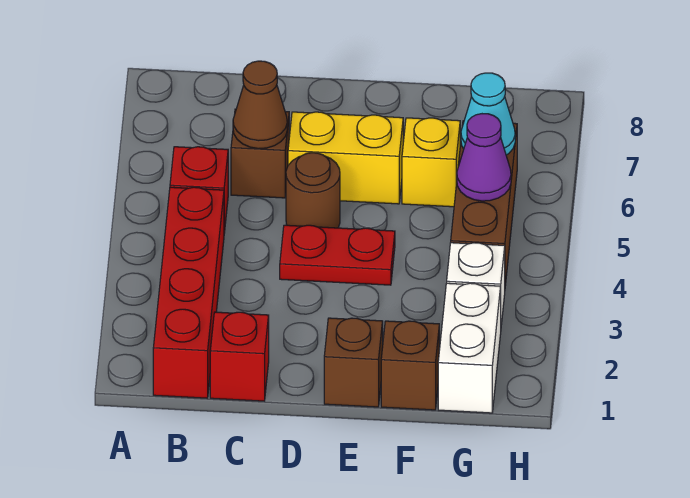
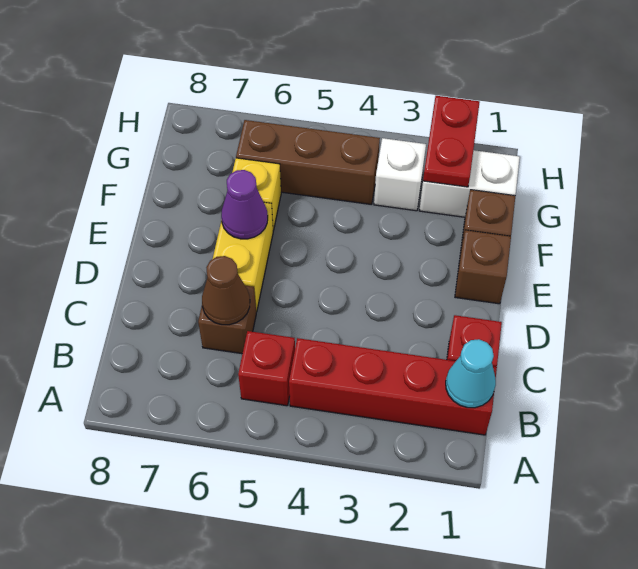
red 1x2 plate [280,225,395,285] -> red 1x2 plate moved to [423,96,480,187]
brown 1x1 round brick [286,153,340,228] -> none
purple 1x1 cone [457,114,511,201] -> purple 1x1 cone moved to [221,170,268,239]
cyan 1x1 cone [461,73,515,155] -> cyan 1x1 cone moved to [446,339,496,408]

